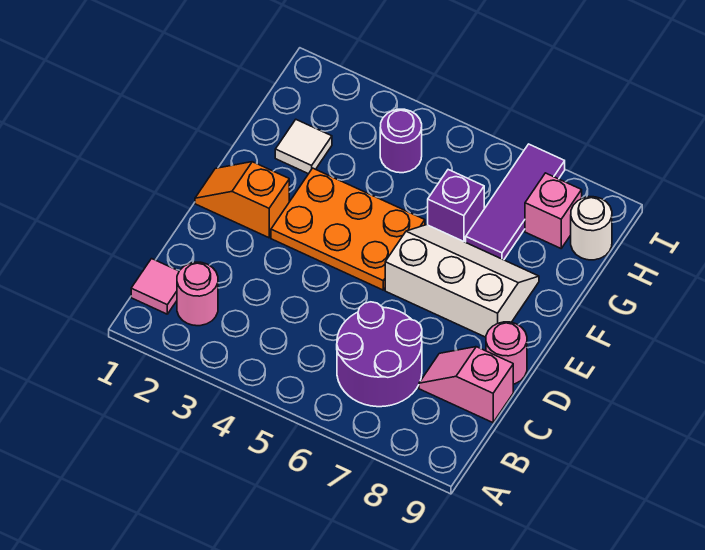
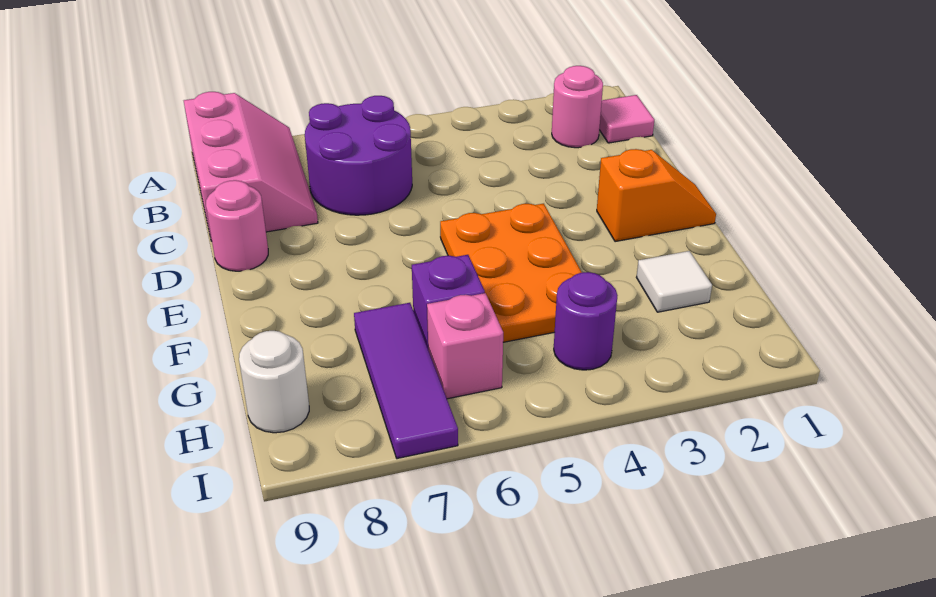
pink 1x2 slope [419,347,513,423] -> pink 2x3 slope [184,92,318,241]
orange 2x3 plate [271,168,425,290] -> orange 2x3 plate turned to [440,204,582,342]
white 2x3 slope [385,225,539,337] -> none
pink 1x1 brick [525,173,582,248] -> pink 1x1 brick moved to [427,293,503,399]

